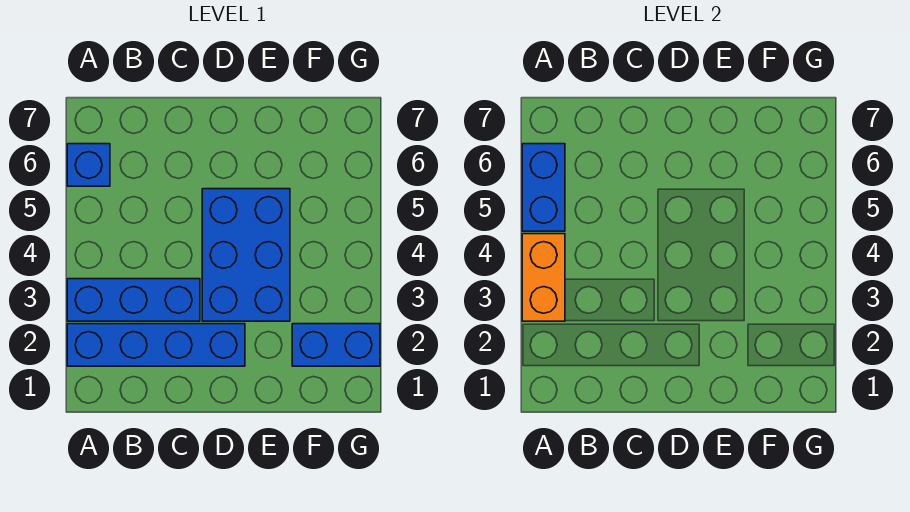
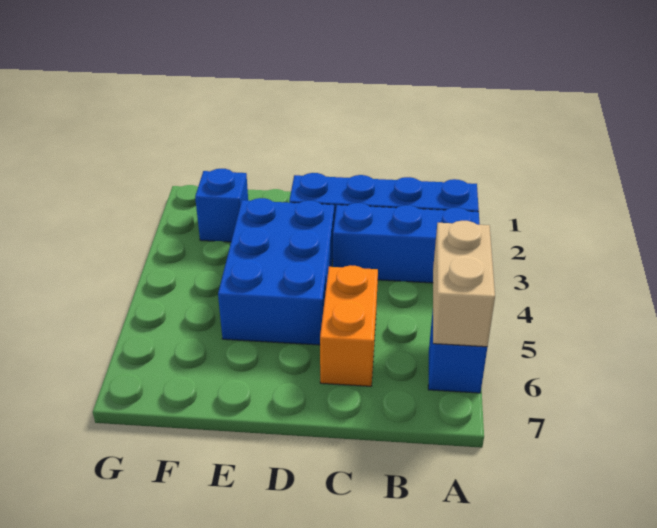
orange 1x2 brick [522,234,565,321] -> orange 1x2 brick moved to [320,265,378,386]
blue 1x2 brick [522,144,565,231] -> tan 1x2 brick [433,221,495,347]
blue 1x2 brick [292,324,380,366] -> blue 1x1 brick [195,169,248,242]

